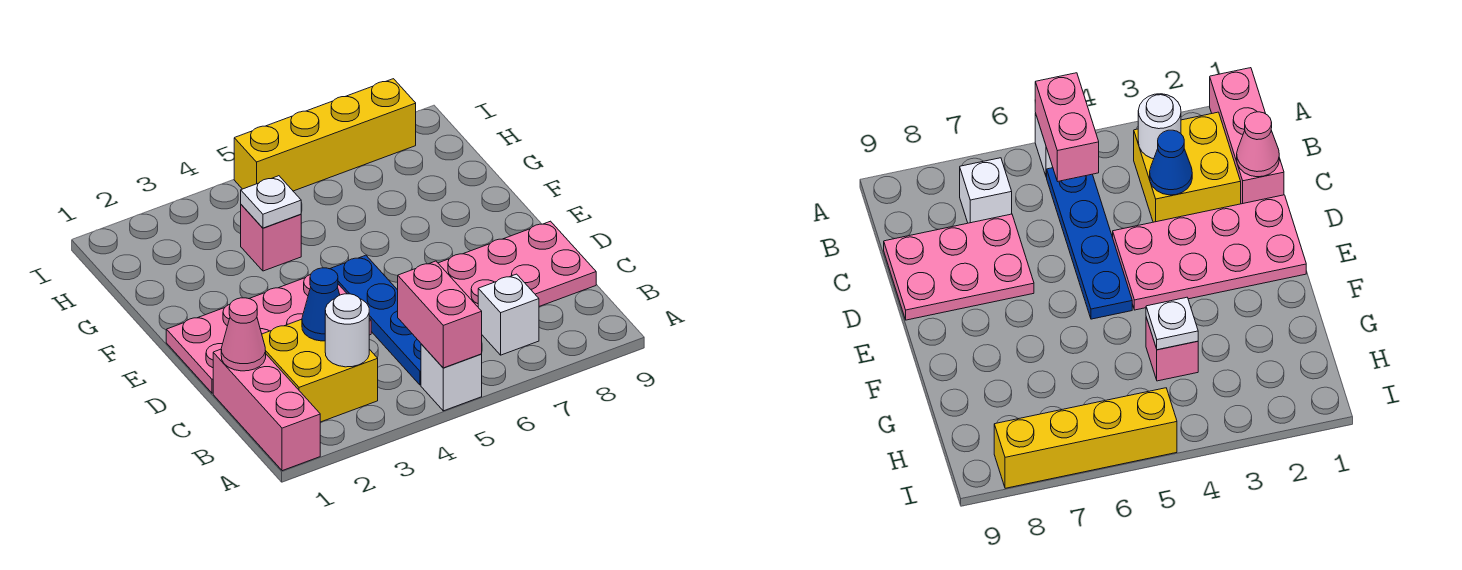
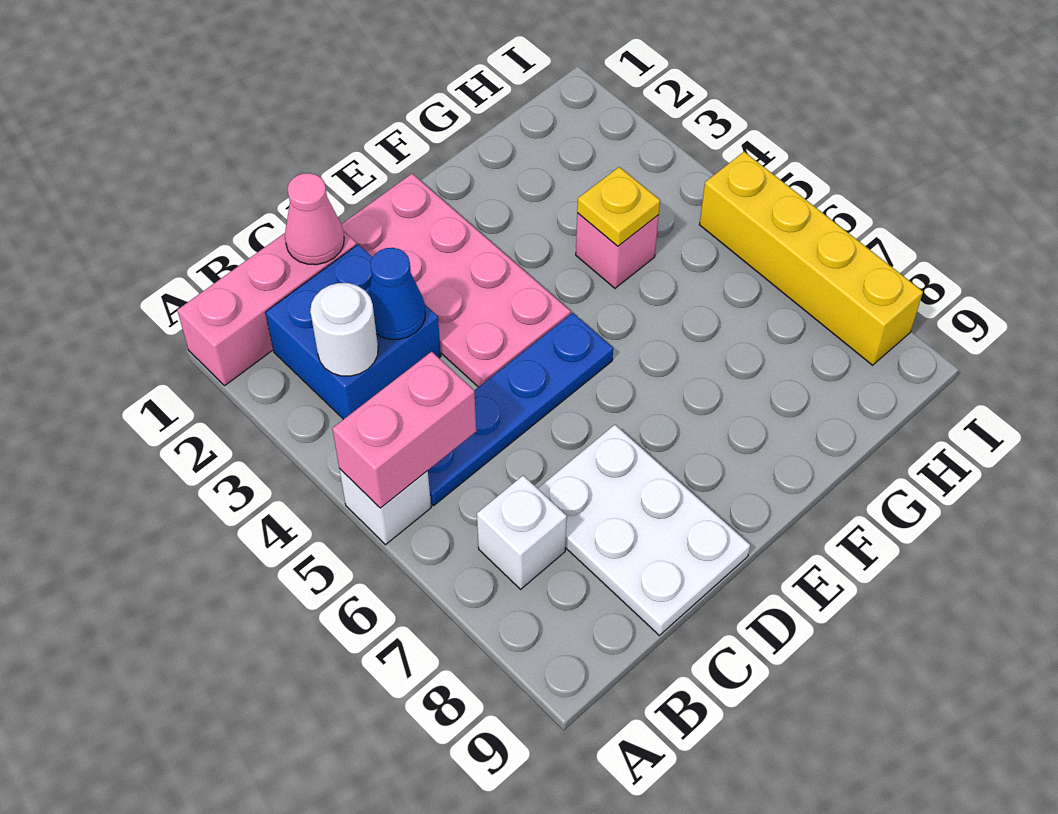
yellow 2x2 brick [262,319,378,422] -> blue 2x2 brick [265,244,441,419]
pink 2x3 plate [438,221,596,307] -> white 2x3 plate [538,425,750,635]
white 1x1 plate [241,176,301,228] -> yellow 1x1 plate [577,167,660,246]

